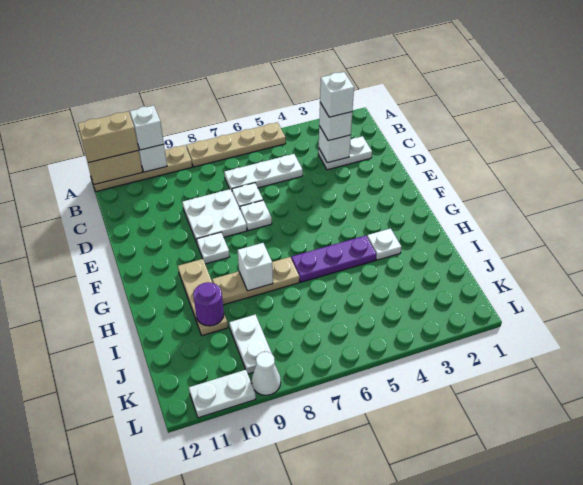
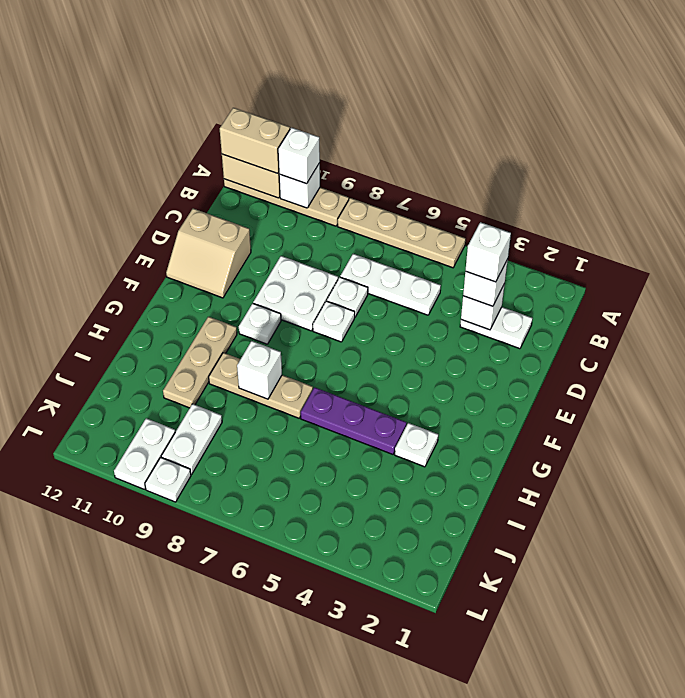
none -> tan 2x2 slope [166,209,251,298]
purple 1x1 round brick [193,282,224,326] -> none
white 1x1 cone [252,352,281,395] -> white 1x1 plate [145,457,191,502]
white 1x2 plate [189,370,256,418] -> white 1x2 plate turned to [114,418,175,489]

